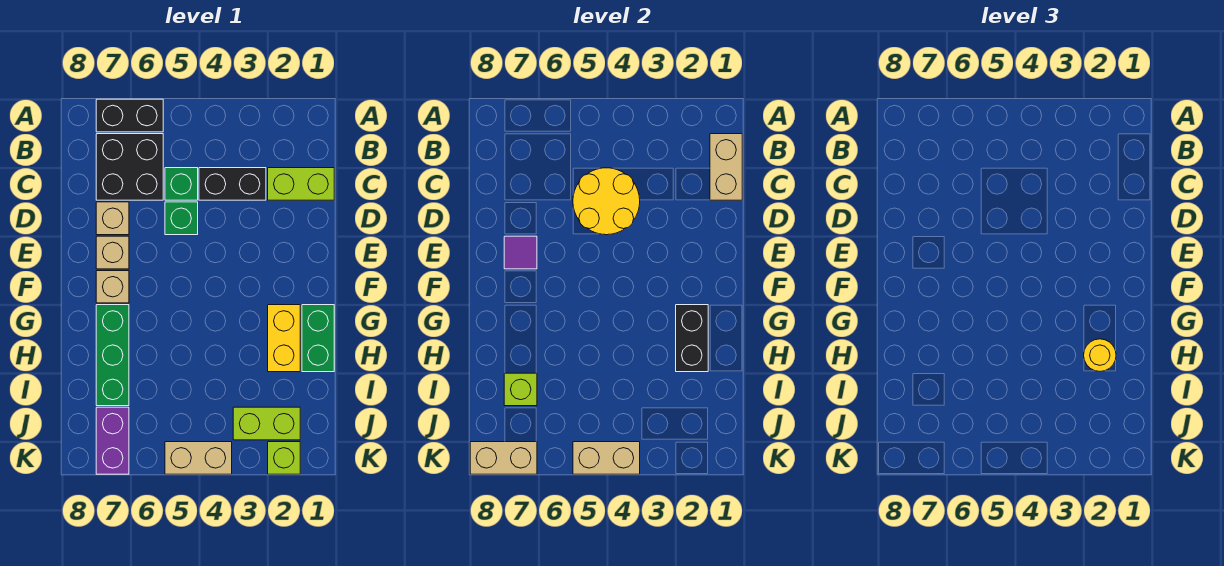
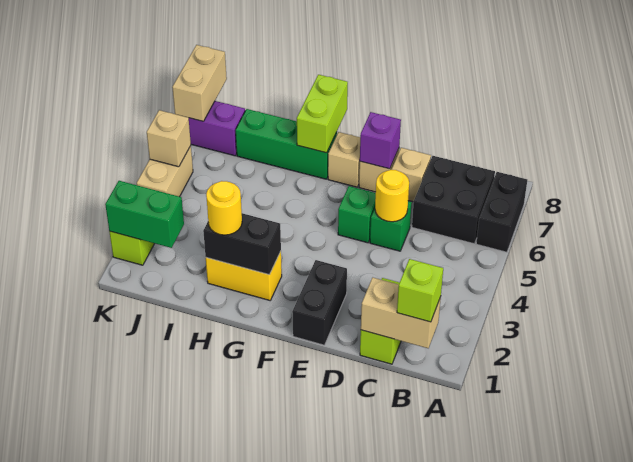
black 1x2 brick [199,168,266,200] -> black 1x2 brick moved to [292,260,347,345]
yellow 2x2 round brick [573,168,640,235] -> yellow 1x1 round brick [375,170,409,222]
green 1x1 brick [165,168,198,200] -> green 1x1 brick moved to [338,186,376,243]
purple 1x1 tile [504,236,537,269] -> purple 1x1 brick [360,112,401,169]
green 1x2 brick [302,305,334,372] -> green 1x2 brick moved to [105,181,184,248]
lime 1x1 brick [504,373,537,406] -> lime 1x1 brick moved to [397,259,443,322]
lime 1x2 brick [233,407,300,440] -> lime 1x2 brick moved to [297,75,348,153]
tan 1x2 brick [573,442,640,474] -> tan 1x1 brick [147,110,191,167]

